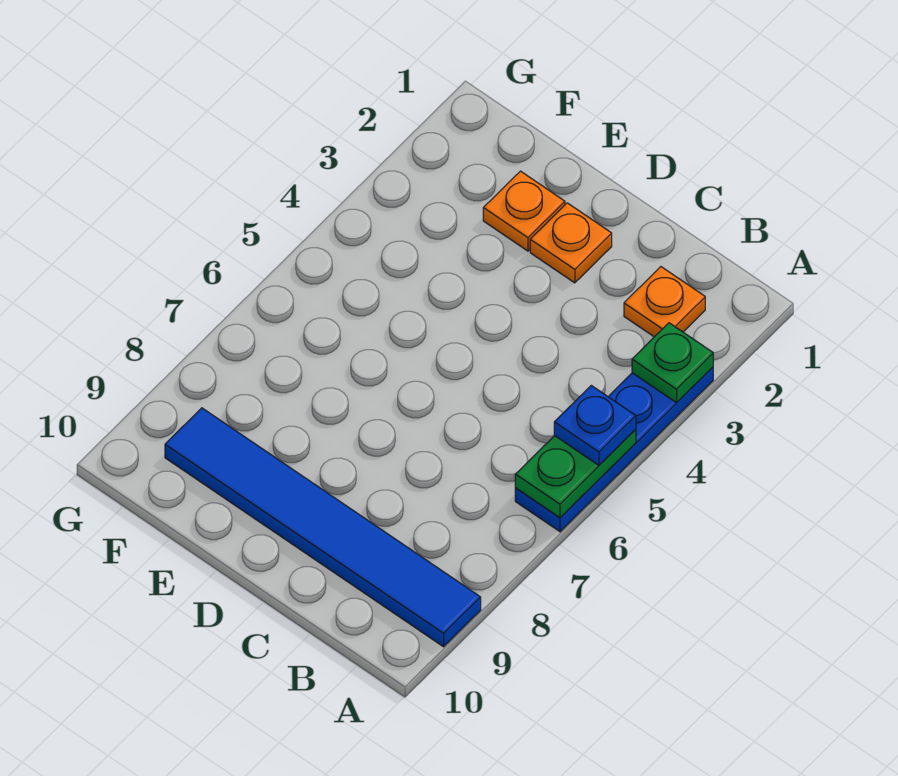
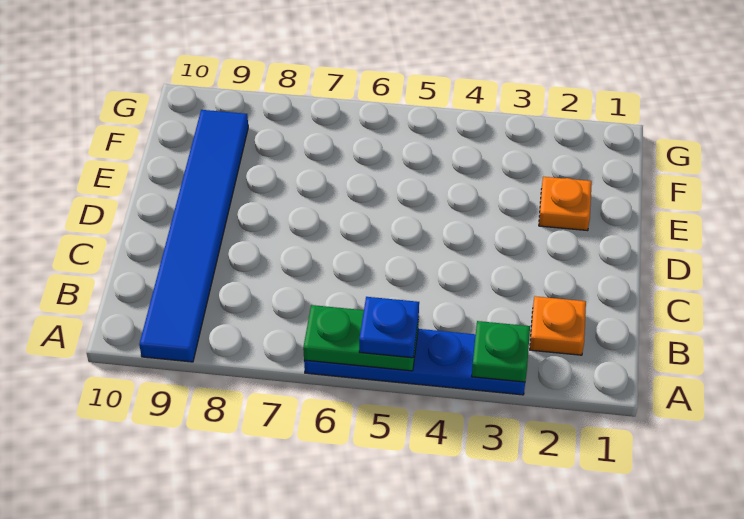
orange 1x1 plate [530,203,612,283] -> none

